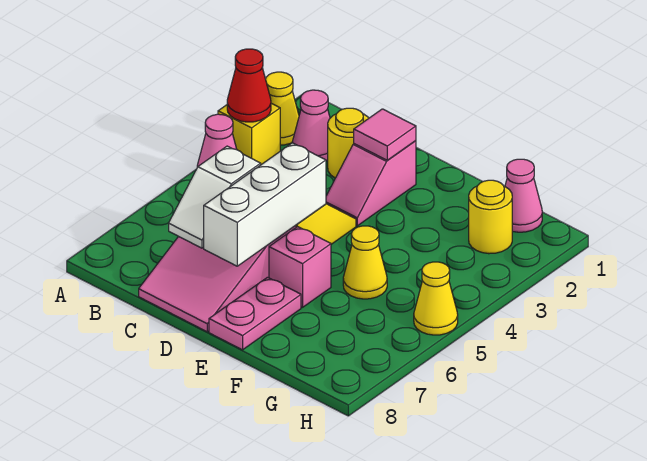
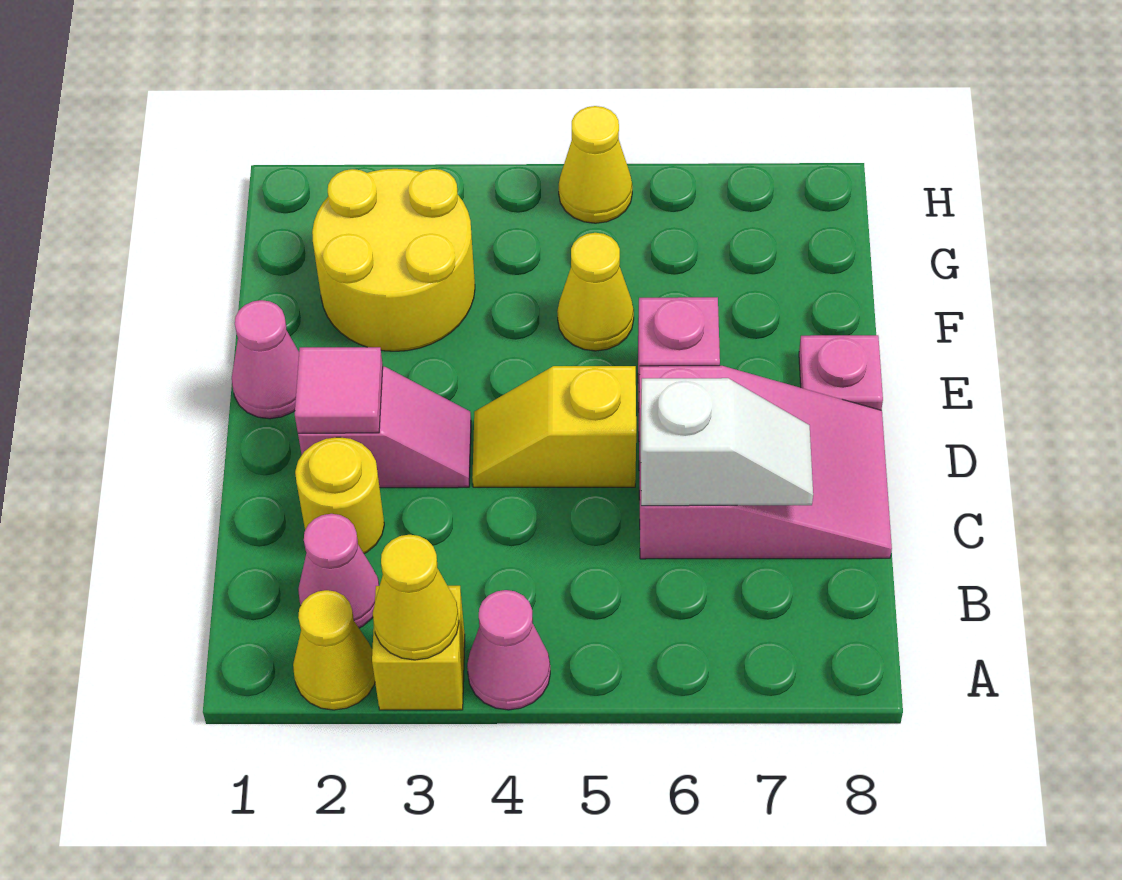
red 1x1 cone [227,49,271,122] -> yellow 1x1 cone [372,535,459,660]
white 1x3 brick [204,143,326,266] -> none
pink 1x2 plate [209,277,301,350] -> pink 1x1 plate [799,335,883,410]
pink 1x1 cone [505,159,542,232] -> pink 1x1 cone moved to [232,300,299,419]
yellow 1x1 round brick [469,180,512,254] -> yellow 2x2 round brick [312,169,475,351]

